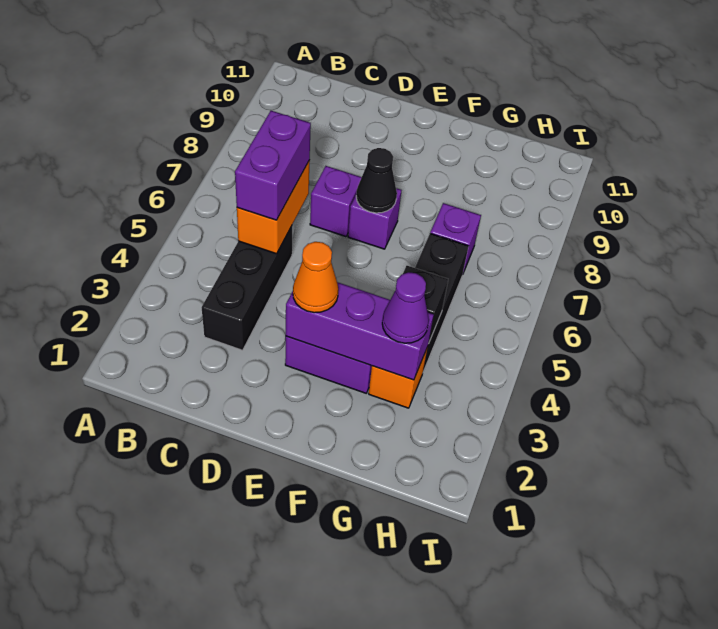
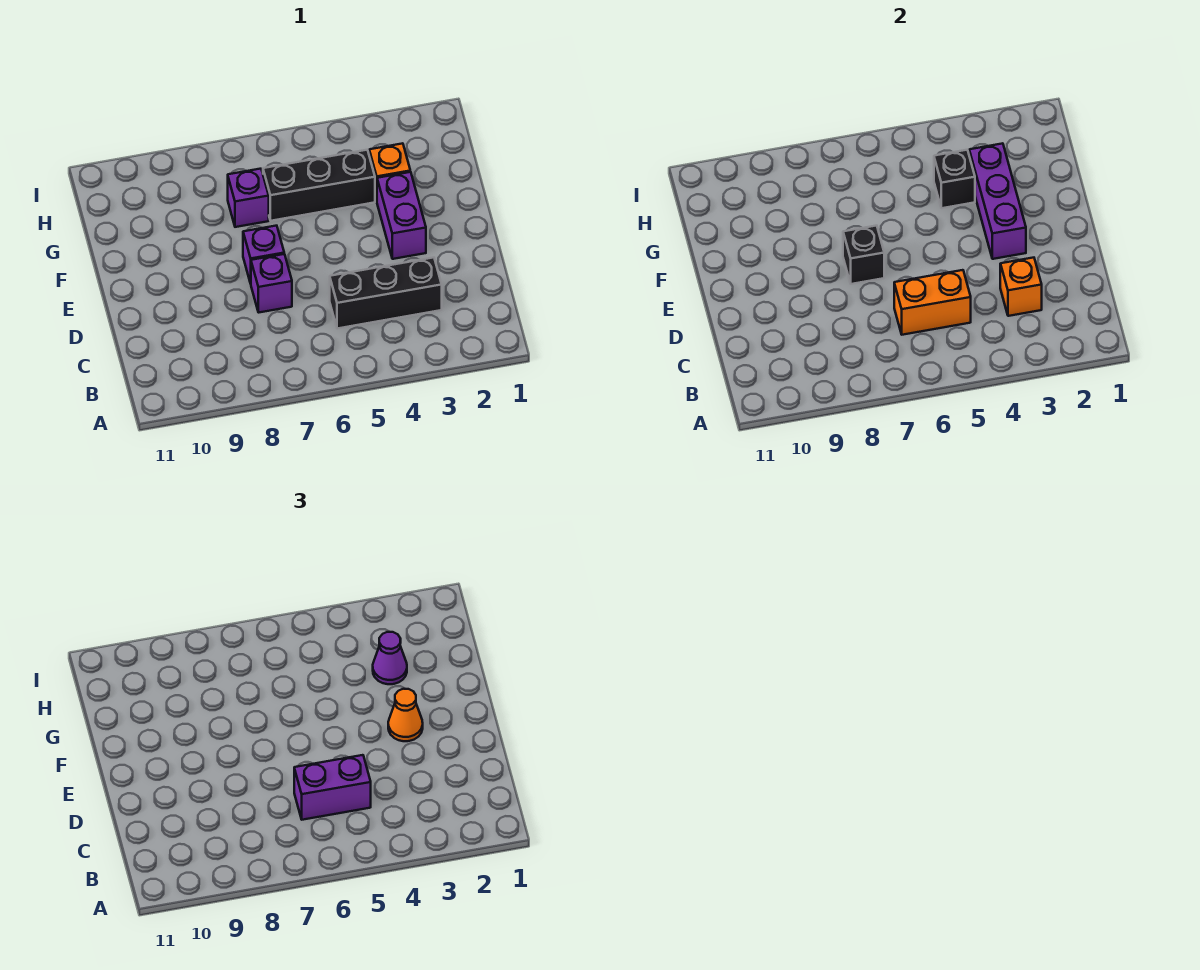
none -> orange 1x1 brick [1000,258,1042,316]
black 1x1 cone [356,148,397,213] -> black 1x1 brick [843,226,884,284]

